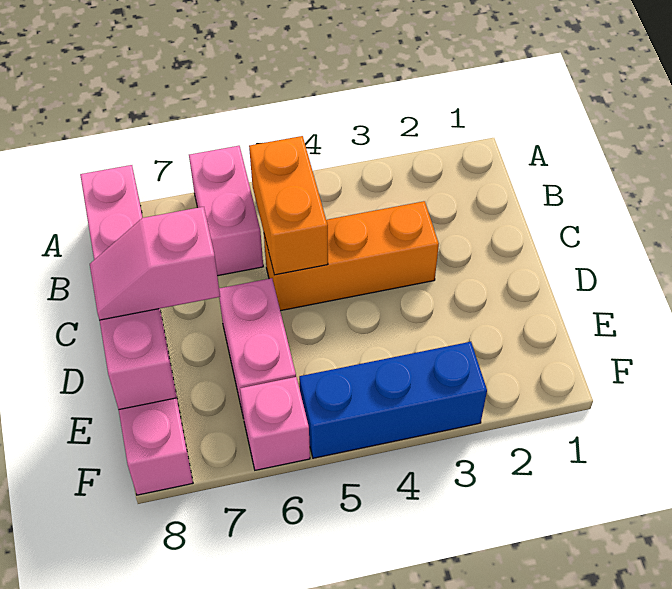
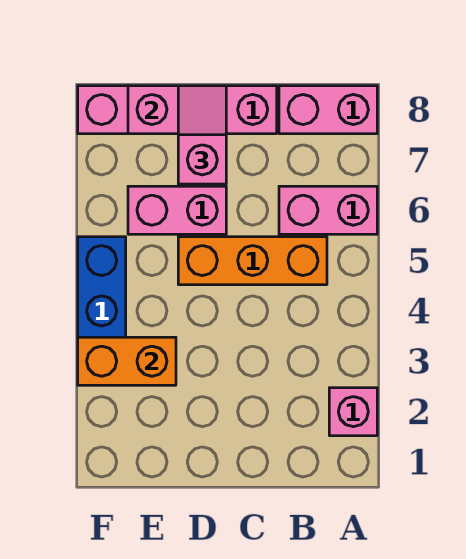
orange 1x2 brick [249,136,328,275] -> orange 1x2 brick moved to [78,337,176,385]
orange 1x3 brick [264,201,439,311] -> orange 1x3 brick turned to [178,237,327,285]
pink 1x1 brick [240,377,310,470] -> pink 1x1 brick moved to [329,388,377,436]

